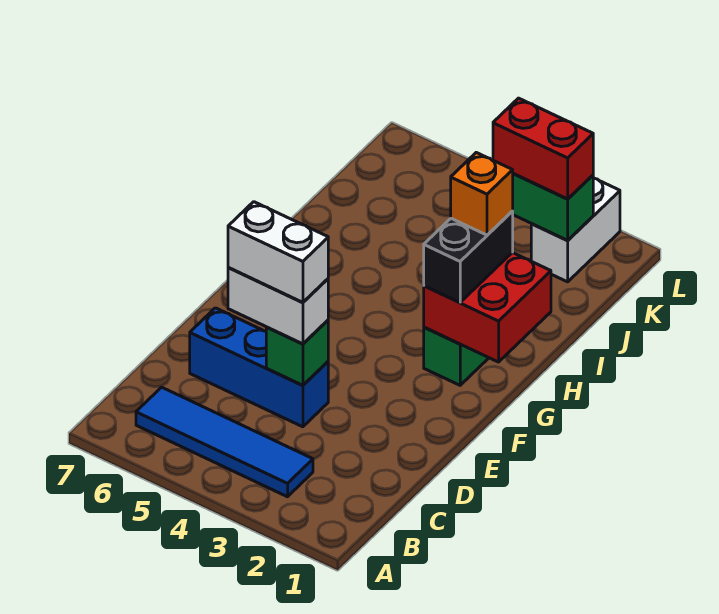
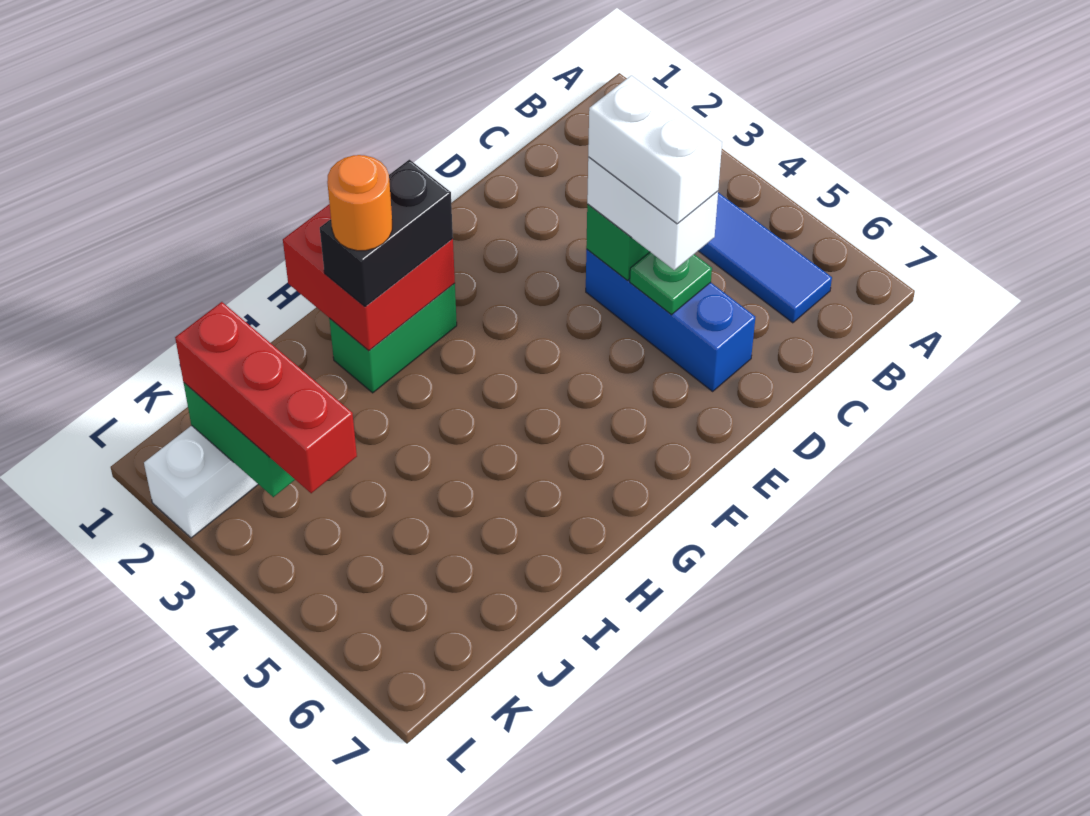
none -> green 1x1 plate [630,252,712,315]
orange 1x1 brick [451,153,513,235] -> orange 1x1 round brick [327,155,392,251]
red 1x2 brick [493,98,593,199] -> red 1x3 brick [175,302,357,493]

